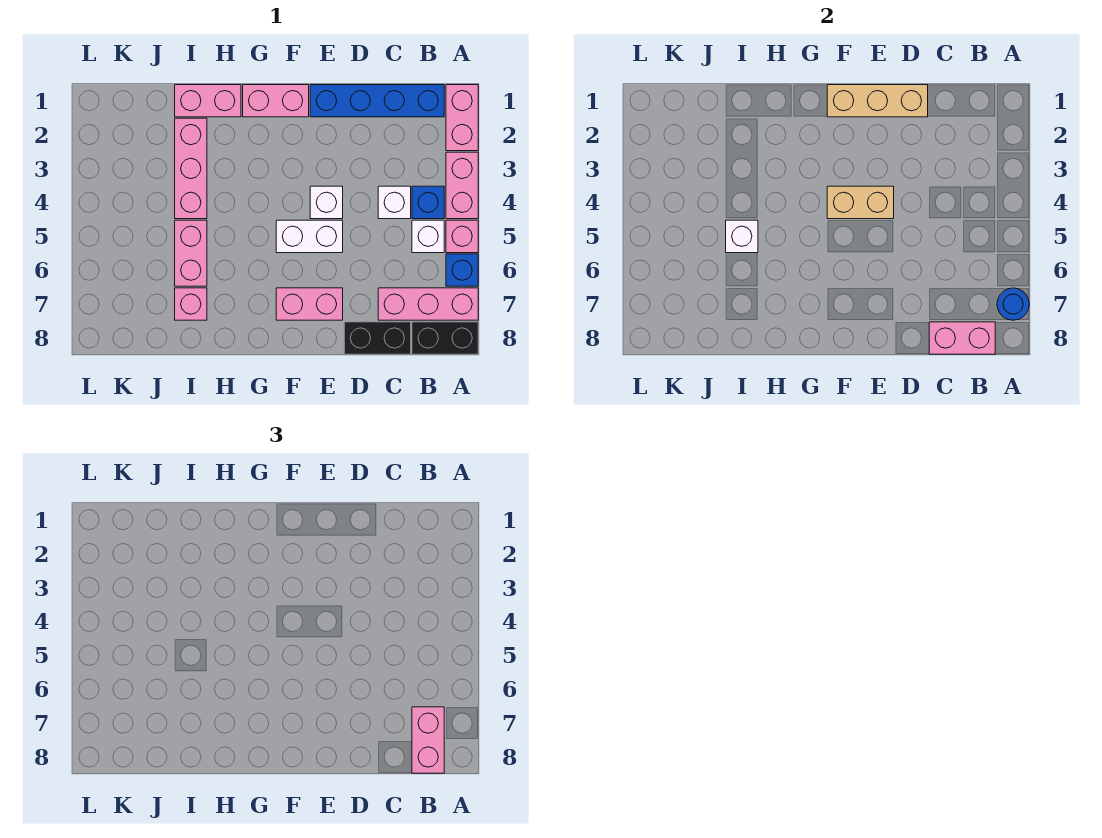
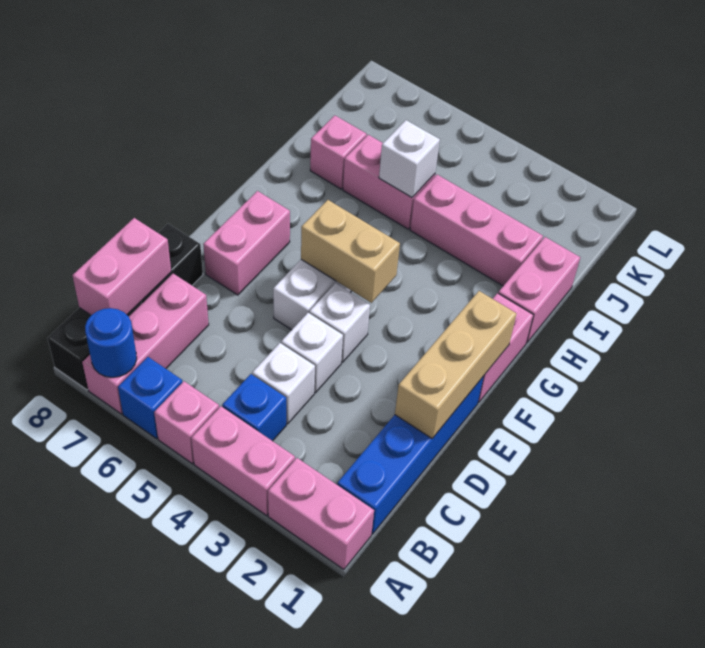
white 1x1 brick [412,220,444,253] -> white 1x1 brick moved to [281,313,343,393]
pink 1x2 brick [412,707,444,773] -> none
tan 1x2 brick [827,186,894,219] -> tan 1x2 brick turned to [301,200,400,303]

